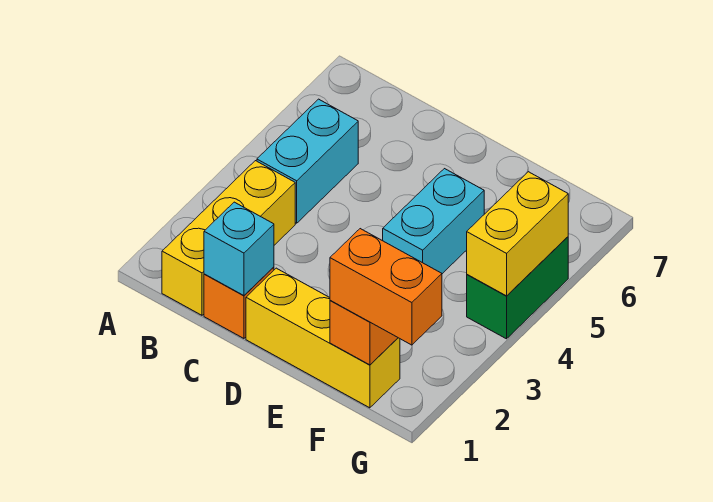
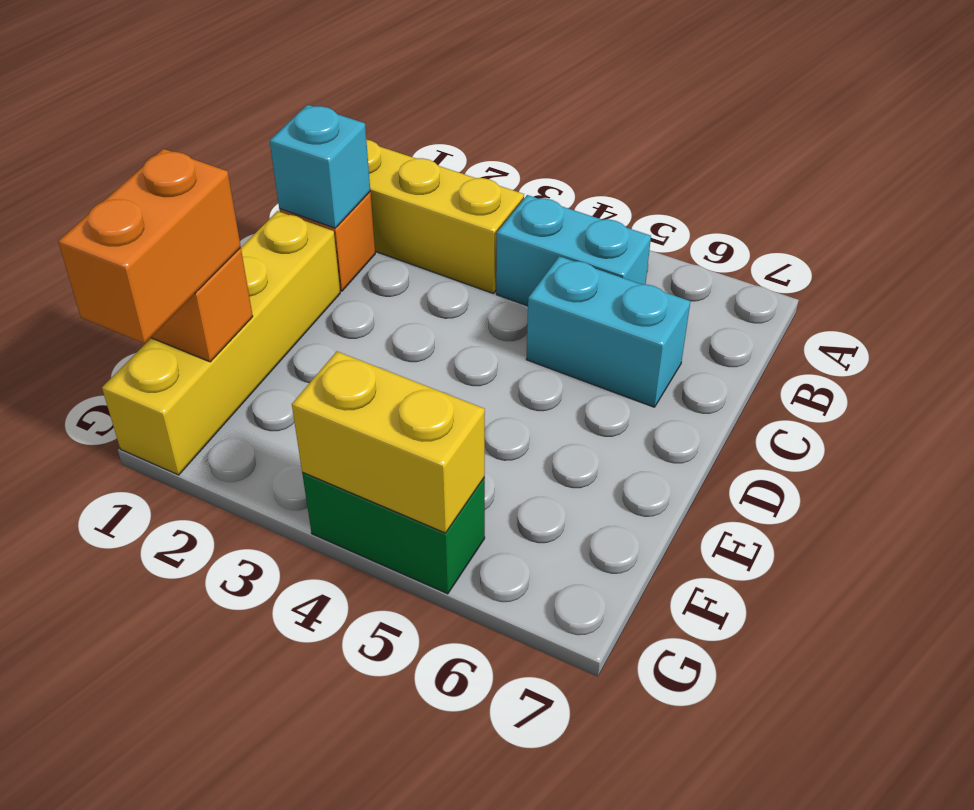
yellow 1x3 brick [246,268,400,408] -> yellow 1x4 brick [102,211,340,475]
cyan 1x2 brick [383,169,484,274] -> cyan 1x2 brick moved to [526,256,690,407]

